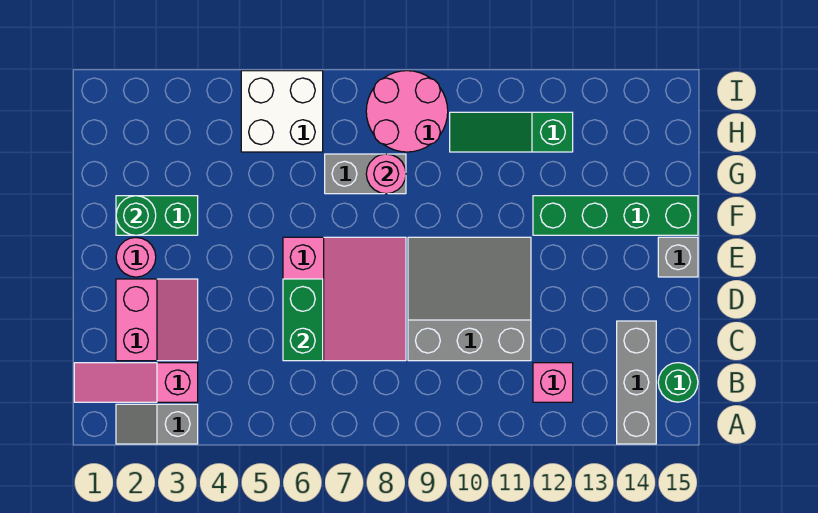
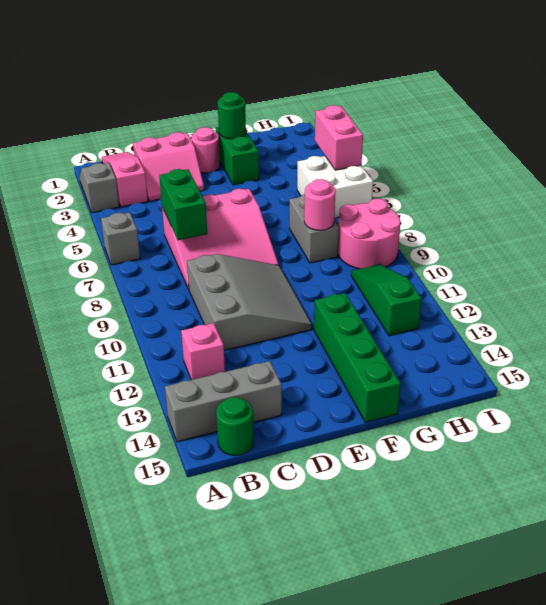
green 1x2 brick [283,279,323,361] -> green 1x2 brick turned to [159,169,207,240]
grey 1x1 brick [658,237,698,277] -> grey 1x1 brick moved to [101,212,140,265]
none -> pink 1x2 brick [315,105,363,170]

